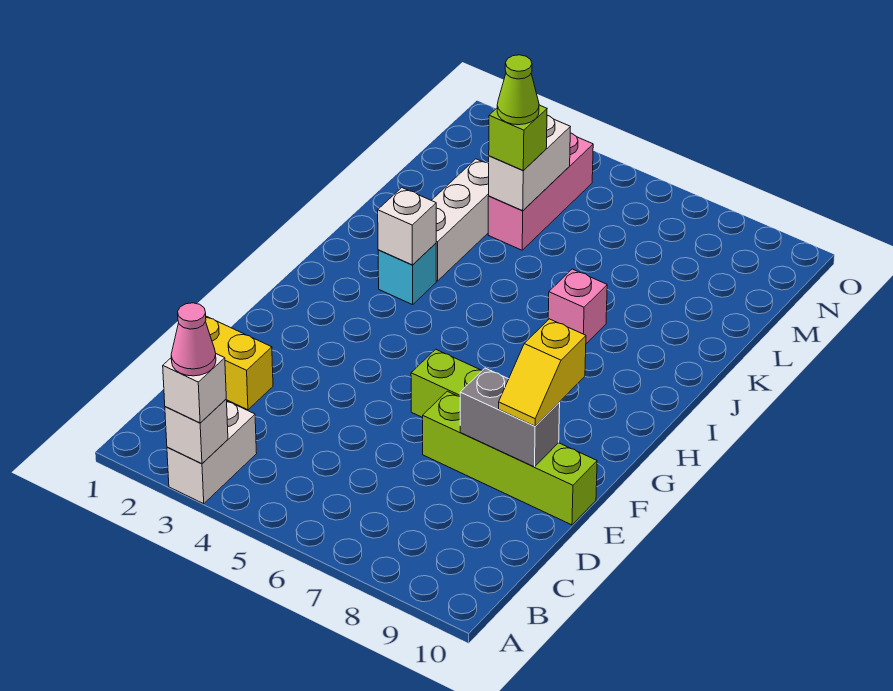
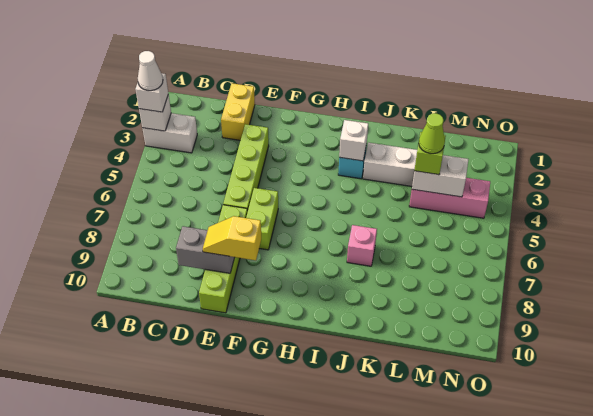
pink 1x1 cone [171,303,216,376] -> white 1x1 cone [138,51,163,91]
none -> lime 1x4 brick [223,124,269,212]
grey 1x2 brick [460,368,560,467] -> grey 1x2 brick turned to [176,226,235,273]

